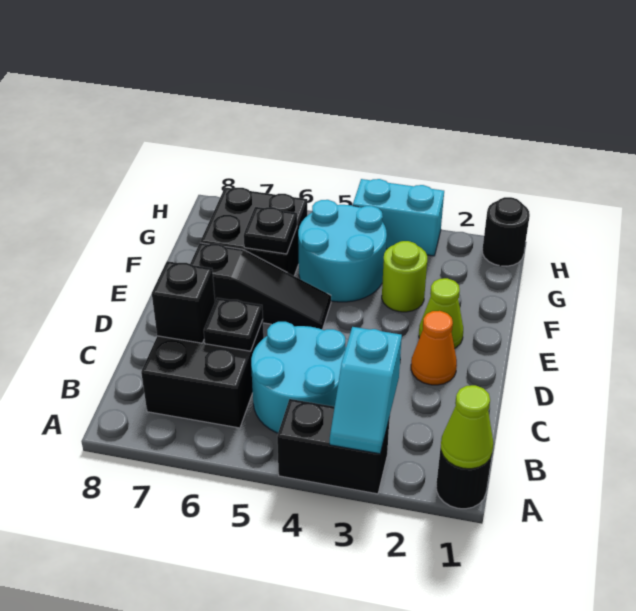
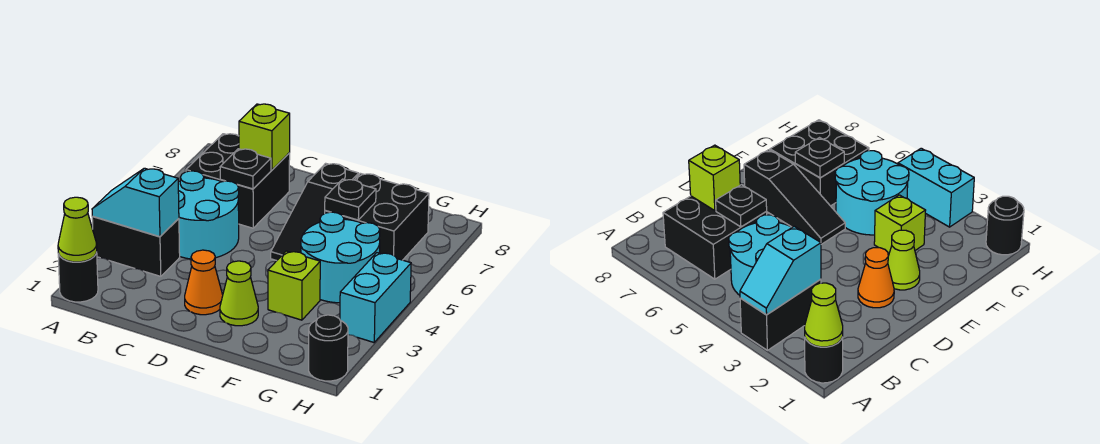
black 1x2 brick [277,399,390,494] -> black 1x2 brick turned to [92,217,180,276]
black 1x1 brick [152,261,215,343] -> lime 1x1 brick [239,104,290,170]
lime 1x1 round brick [382,241,427,312] -> lime 1x1 brick [268,251,320,320]

